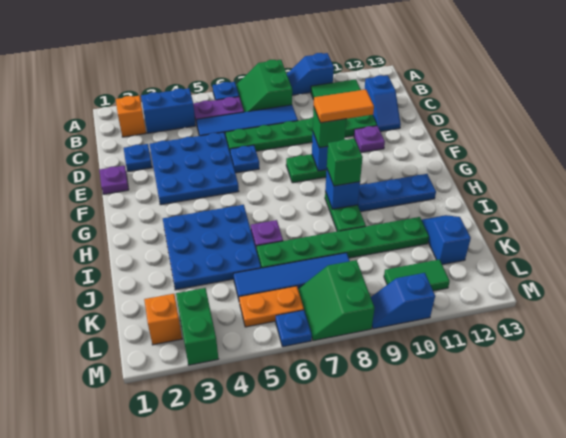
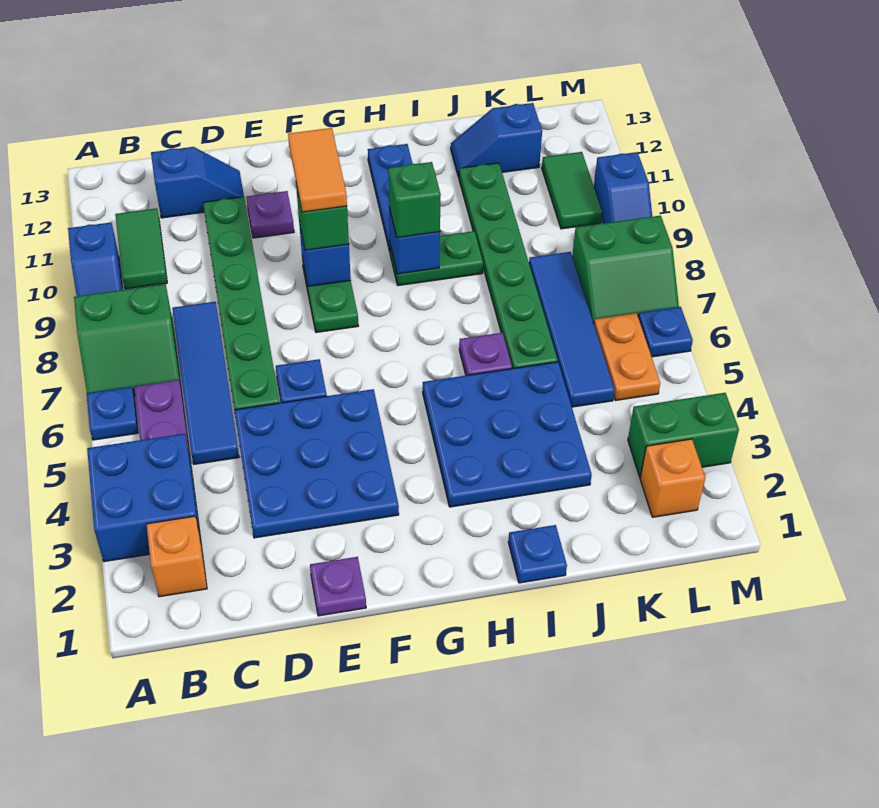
blue 1x2 brick [141,88,196,133] -> blue 2x2 brick [87,434,201,562]
blue 1x1 plate [124,144,152,172] -> blue 1x1 plate moved to [508,525,567,583]

